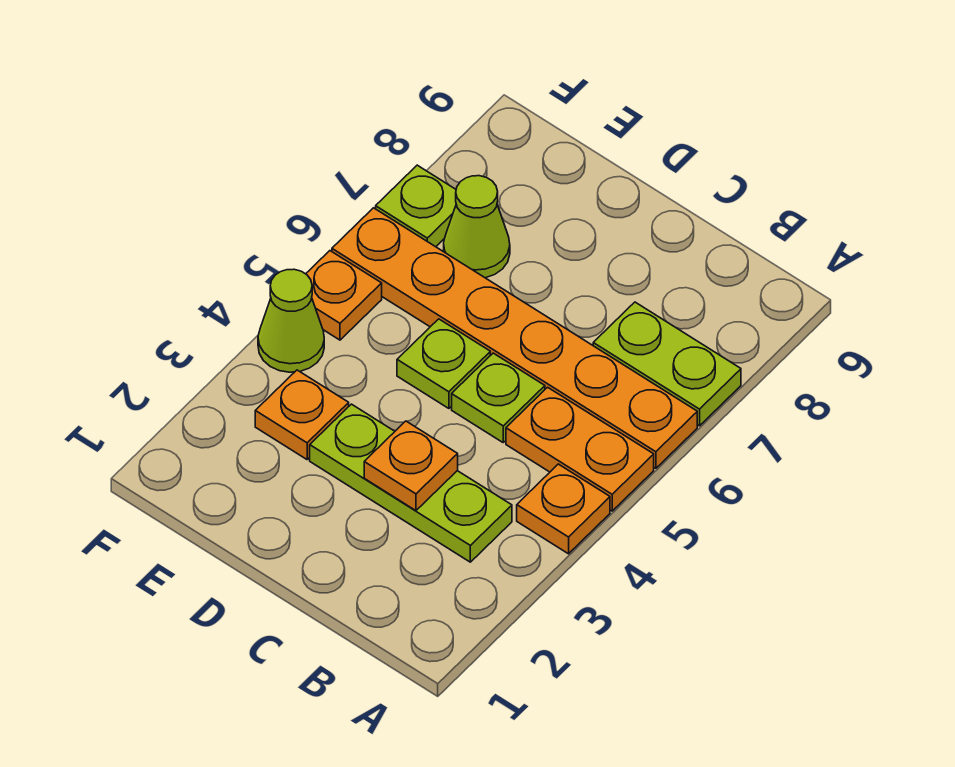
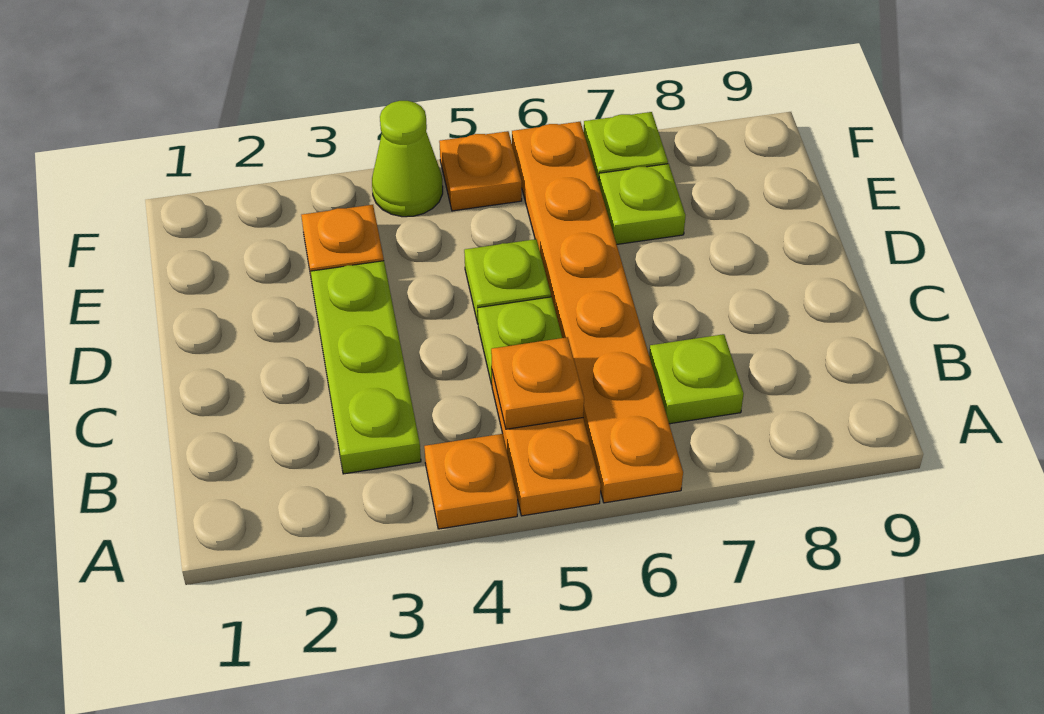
lime 1x2 plate [593,302,741,426] -> lime 1x1 plate [649,334,744,424]
orange 1x1 plate [364,421,458,511] -> orange 1x1 plate moved to [491,337,584,429]
lime 1x1 cone [444,176,510,278] -> lime 1x1 plate [599,164,686,244]

